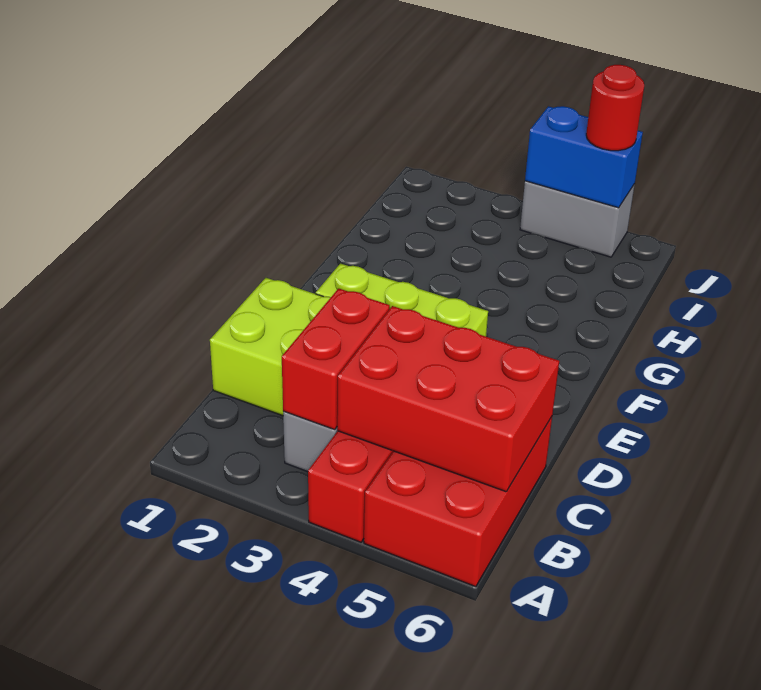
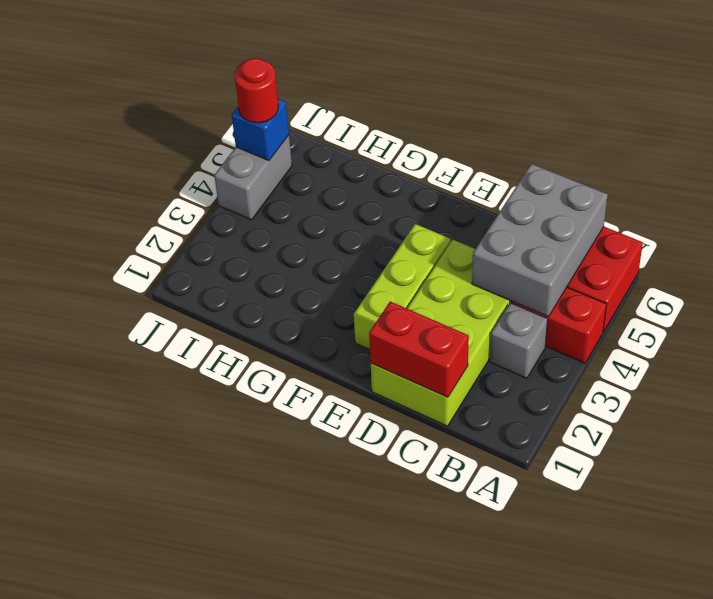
red 1x2 brick [282,288,390,430] -> red 1x2 brick moved to [369,301,469,397]
red 2x3 brick [337,306,559,492] -> grey 2x3 brick [472,164,608,317]
blue 1x2 brick [525,106,643,208] -> blue 1x1 brick [232,99,289,161]

